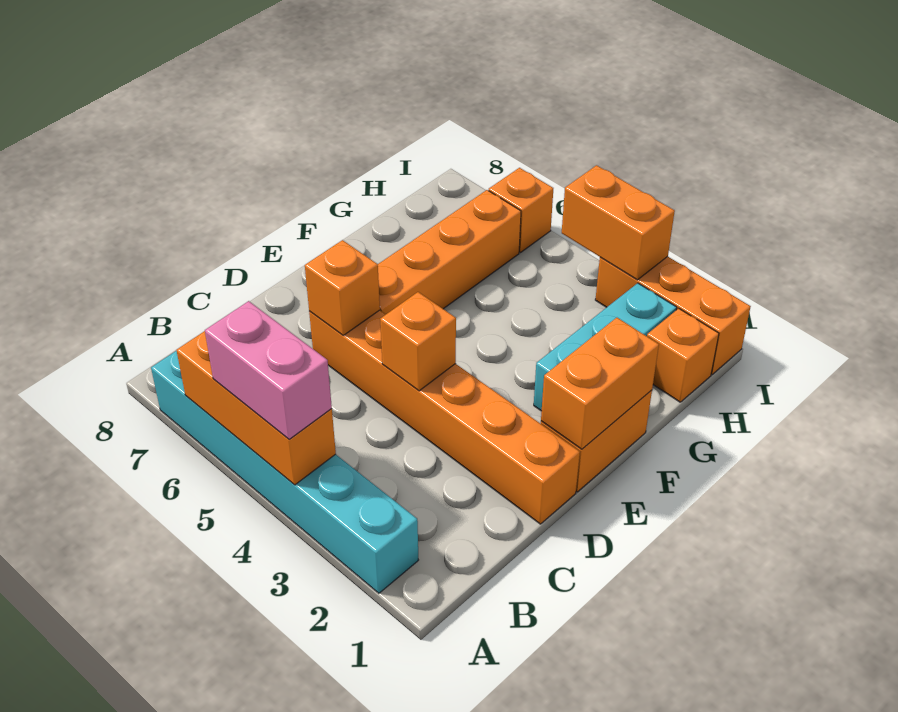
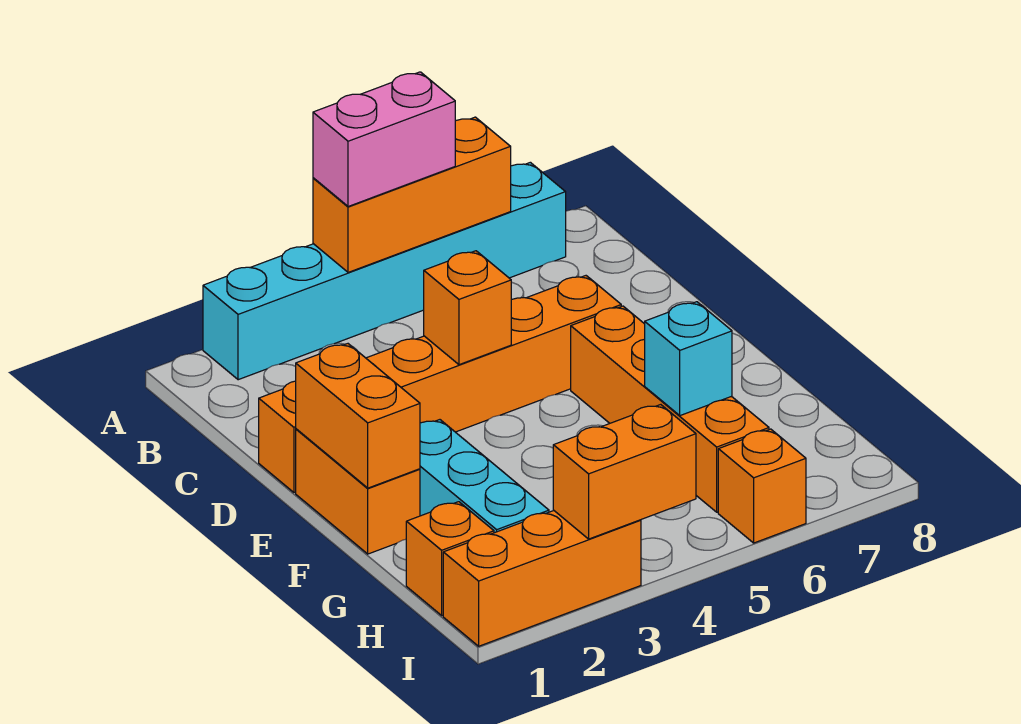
orange 1x1 brick [305,240,380,335] -> none
none -> cyan 1x1 brick [645,302,732,416]

